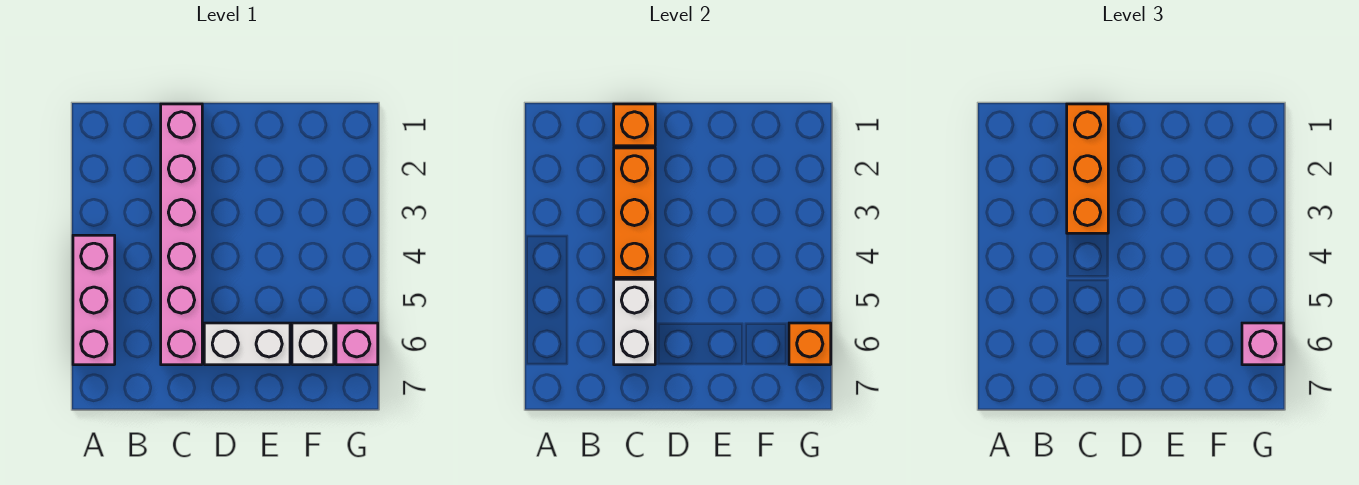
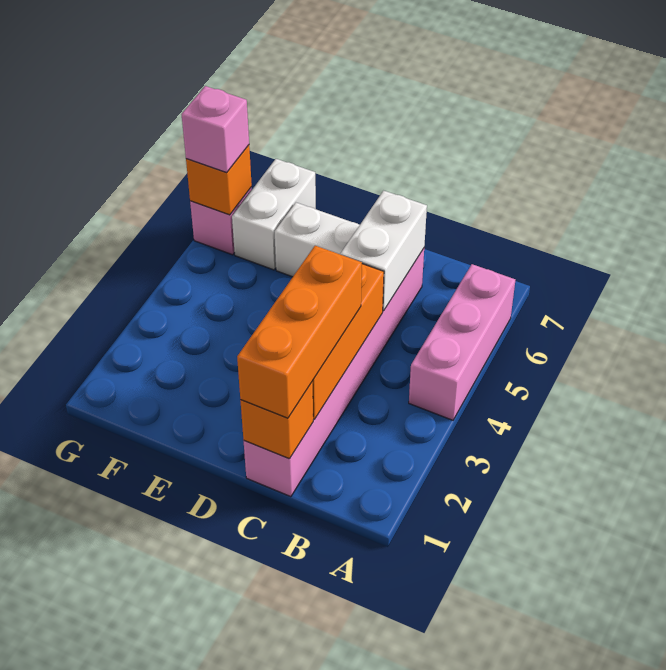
white 1x1 brick [292,323,334,365] -> white 1x2 brick [232,159,316,270]

